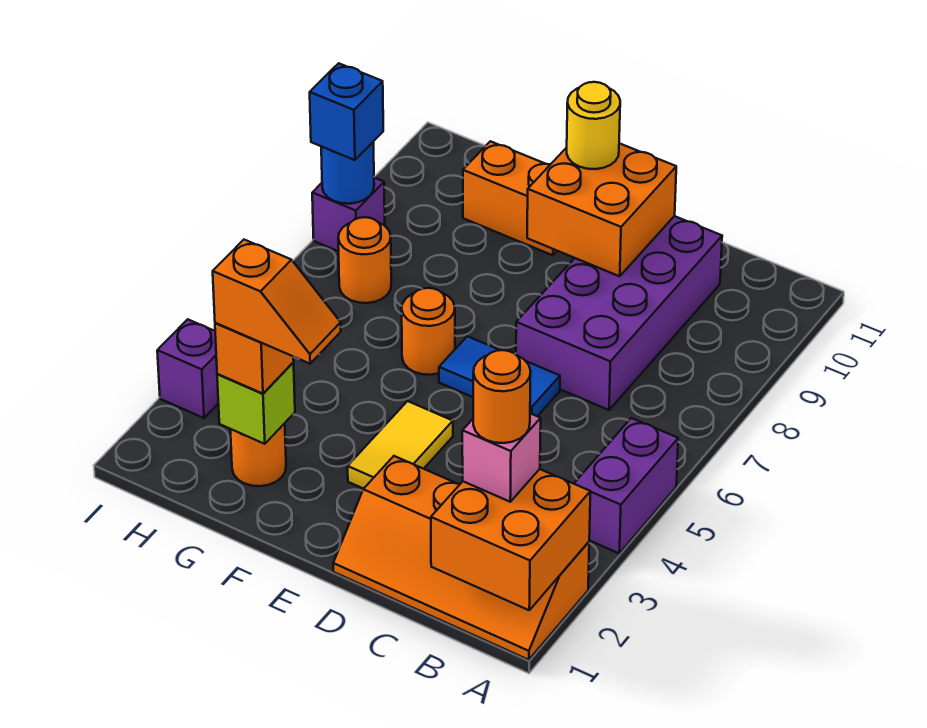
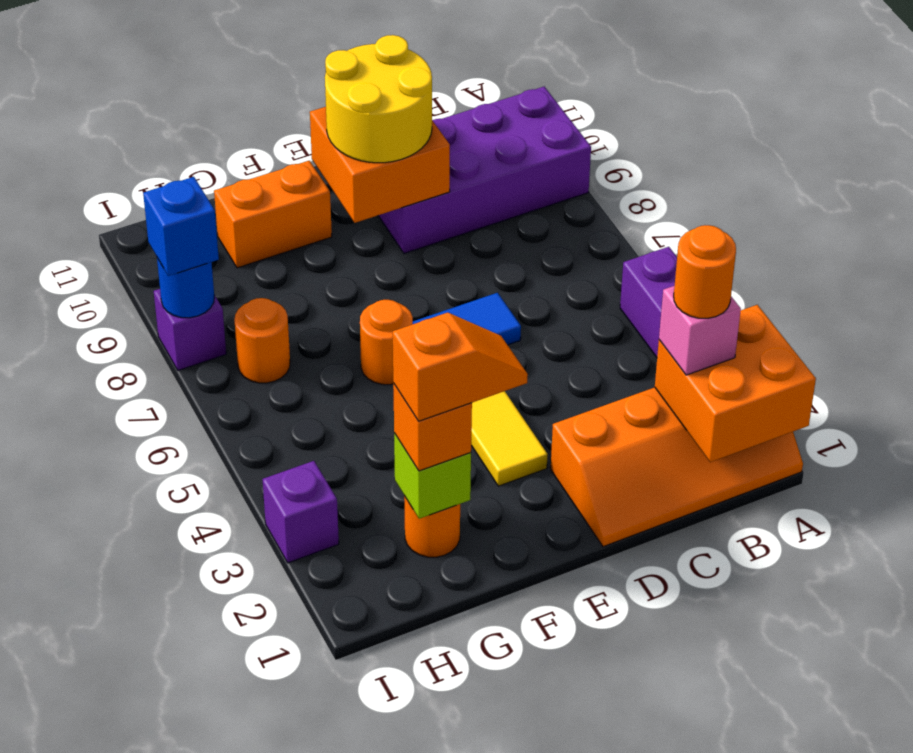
purple 2x4 brick [516,216,722,410] -> purple 2x4 brick turned to [378,87,591,253]
yellow 1x1 round brick [567,82,620,169] -> yellow 2x2 round brick [325,35,432,163]

